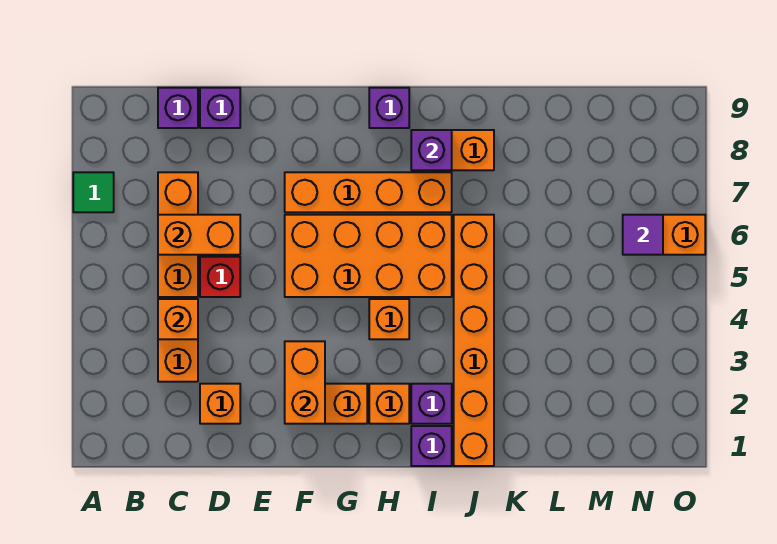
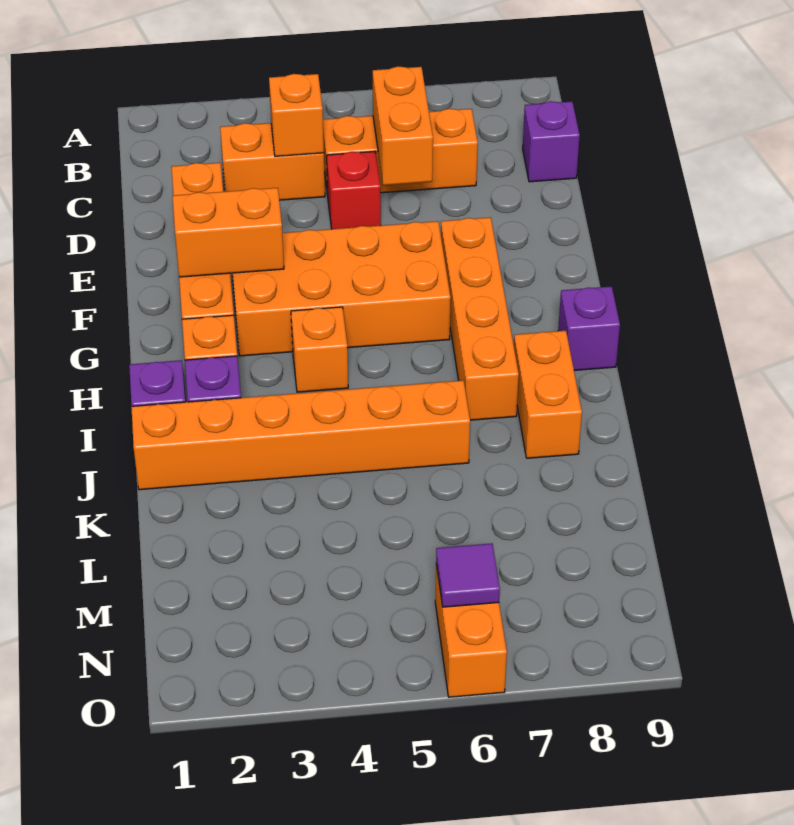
green 1x1 tile [73,172,114,212] -> none
purple 1x1 brick [200,88,240,128] -> none
orange 2x4 brick [285,215,452,297] -> orange 2x4 brick turned to [232,221,451,356]
purple 1x1 brick [411,130,452,170] -> none

